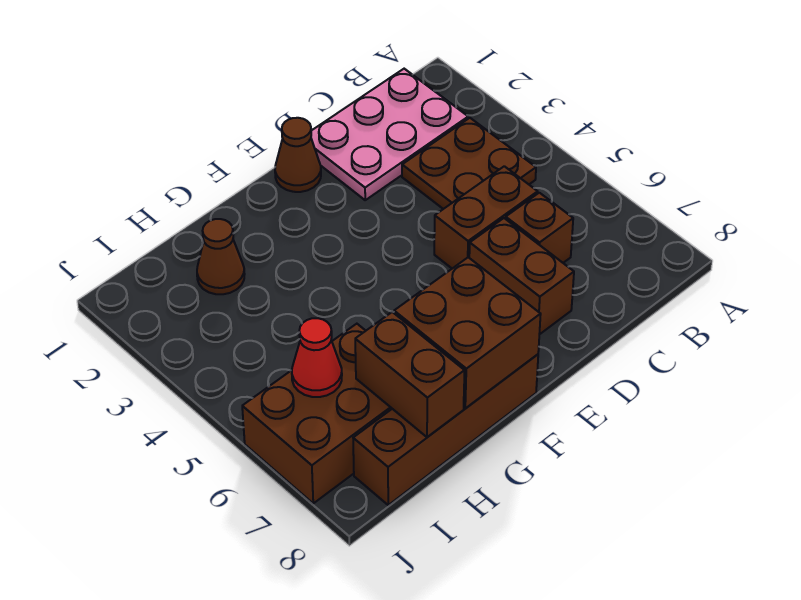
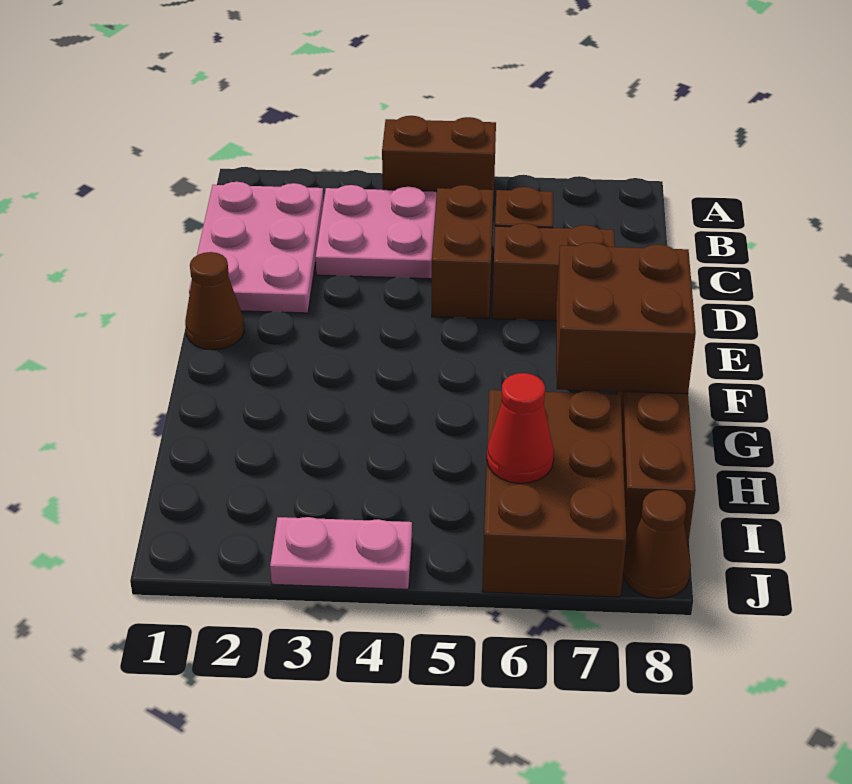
brown 2x2 plate [402,118,536,209] -> pink 2x2 plate [316,185,437,279]
brown 1x1 cone [197,219,245,294] -> brown 1x1 cone moved to [623,490,691,598]
brown 1x2 brick [355,312,465,437] -> brown 1x2 brick moved to [382,116,496,203]
none -> pink 1x2 plate [270,517,412,589]

